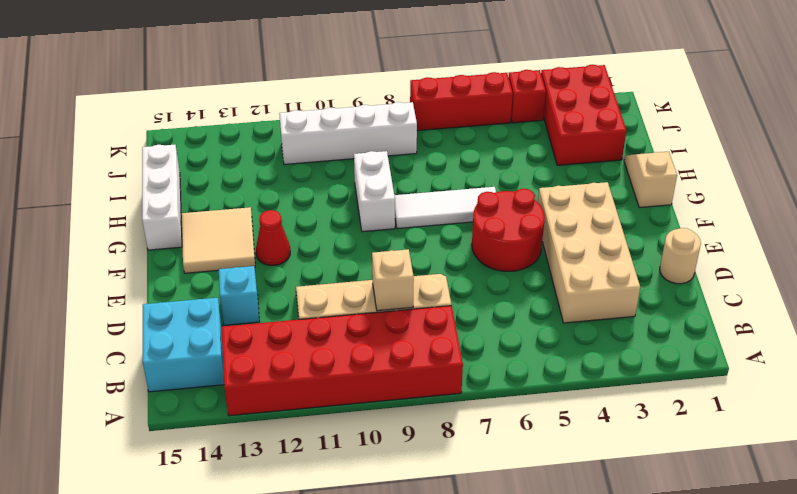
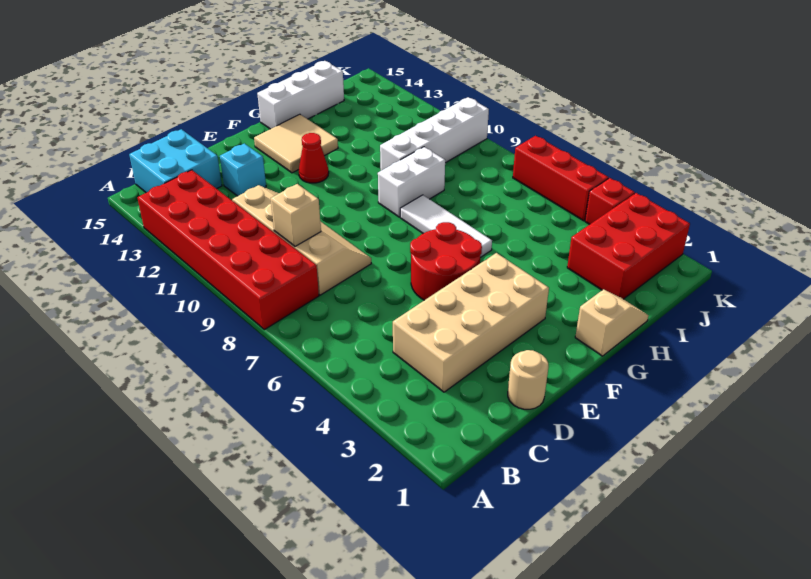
white 1x4 brick [279,102,417,164] -> white 1x4 brick turned to [380,97,489,171]

